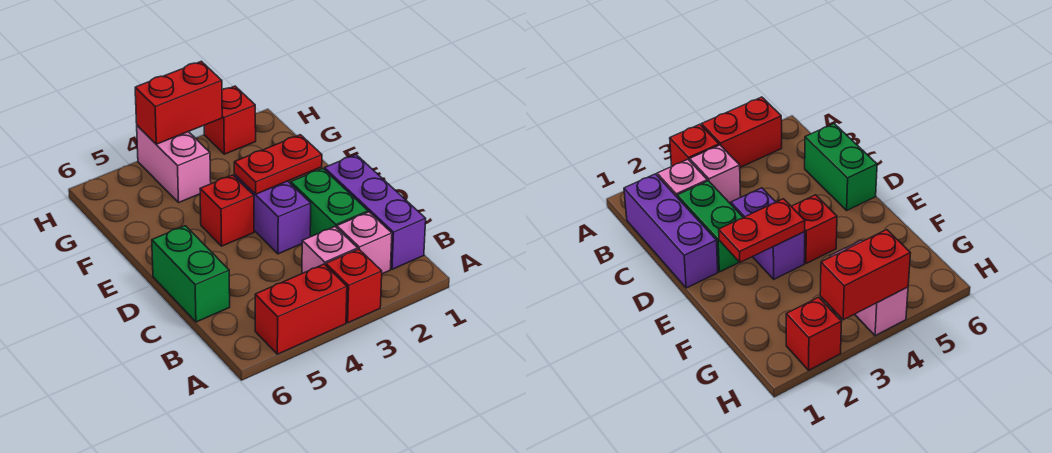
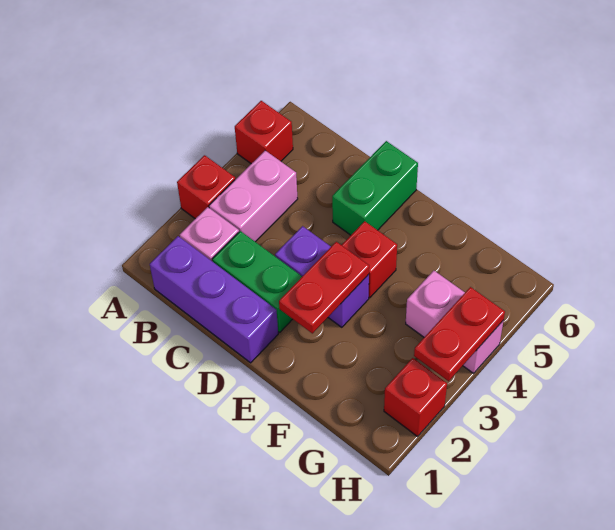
red 1x2 brick [255,264,347,354] -> red 1x1 brick [235,101,293,164]
pink 1x1 brick [302,227,358,273] -> pink 1x2 brick [209,151,298,242]
green 1x2 brick [152,226,230,322] -> green 1x2 brick turned to [332,141,418,235]
red 1x2 brick [135,61,222,144] -> red 1x2 plate [414,287,505,381]

